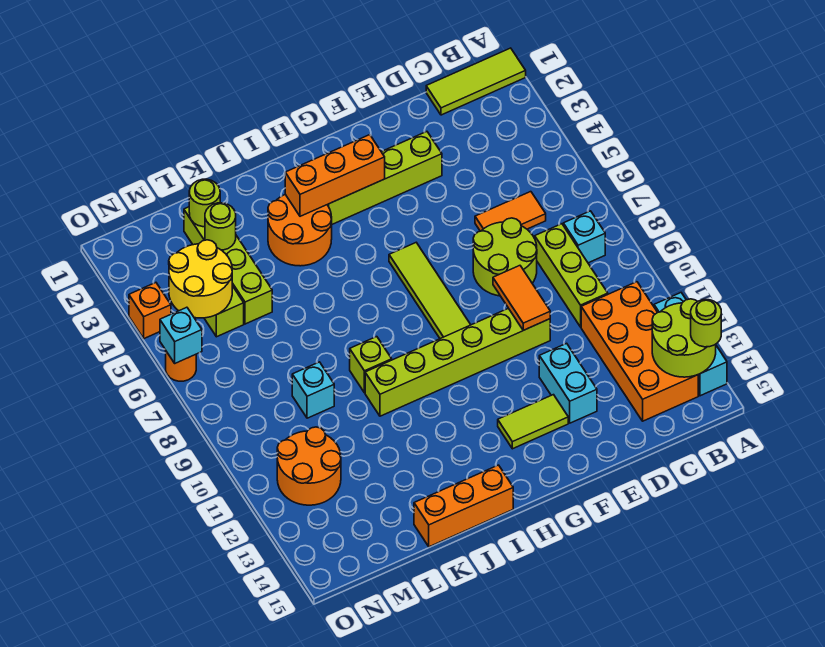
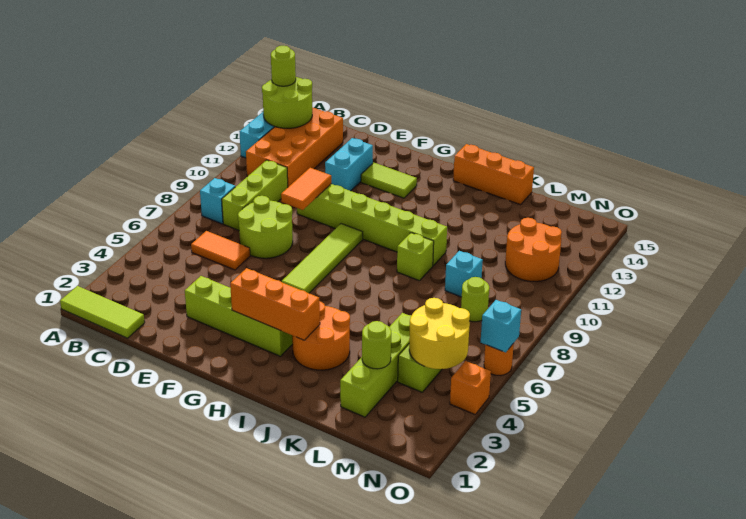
lime 1x1 round brick [189,179,220,227] -> lime 1x1 round brick moved to [461,277,489,322]

